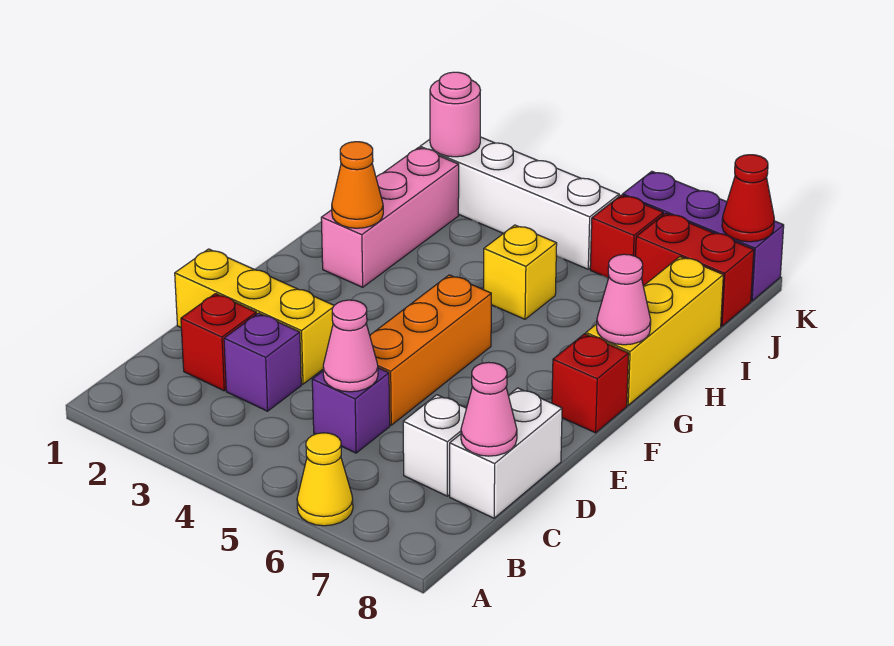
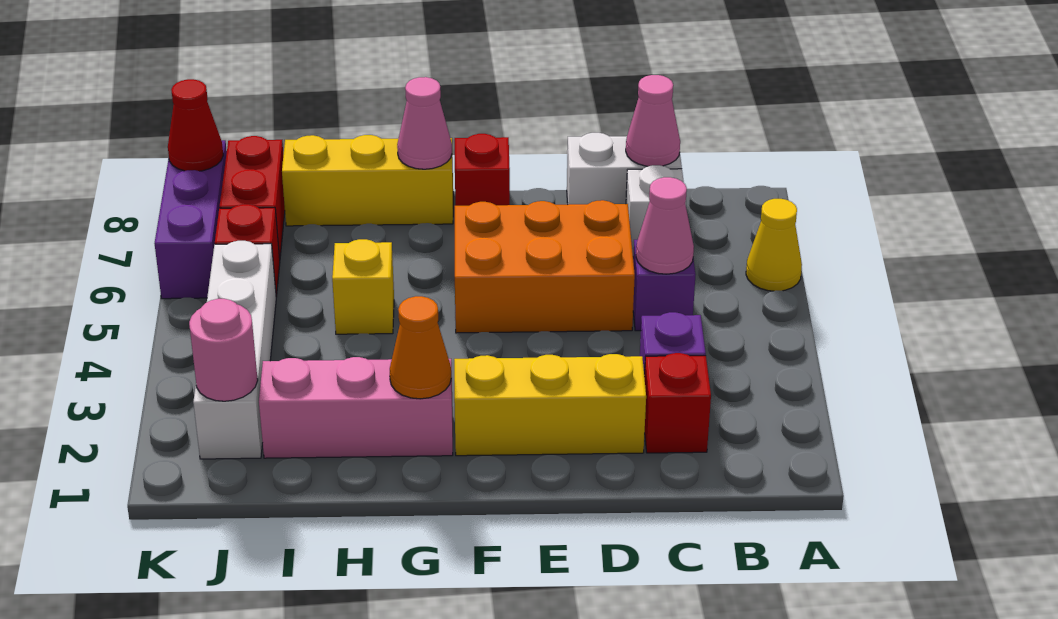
yellow 1x3 brick [175,249,334,384] -> yellow 1x3 brick turned to [454,354,646,456]
orange 1x3 brick [370,275,491,425] -> orange 2x3 brick [455,200,635,333]

